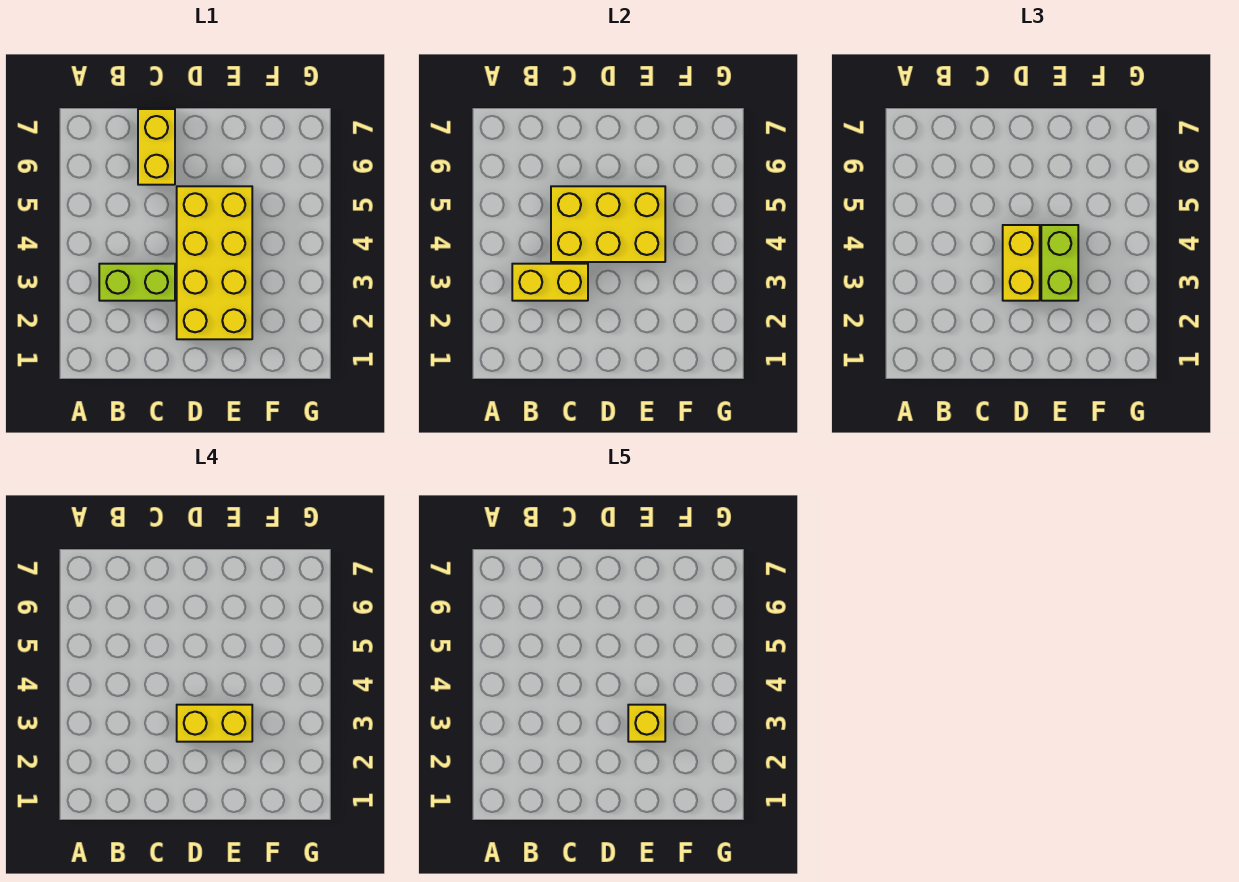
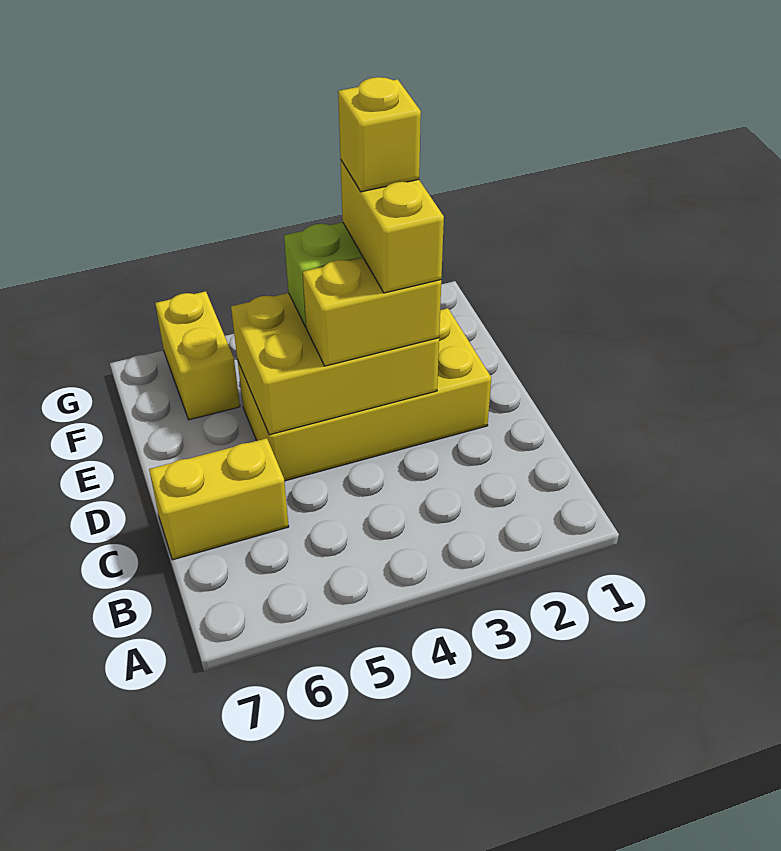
lime 1x2 brick [99,264,175,301] -> none
yellow 1x2 brick [512,264,588,301] -> yellow 1x2 brick moved to [155,291,240,420]
yellow 2x3 brick [551,186,665,262] -> yellow 2x3 brick turned to [231,293,439,435]

